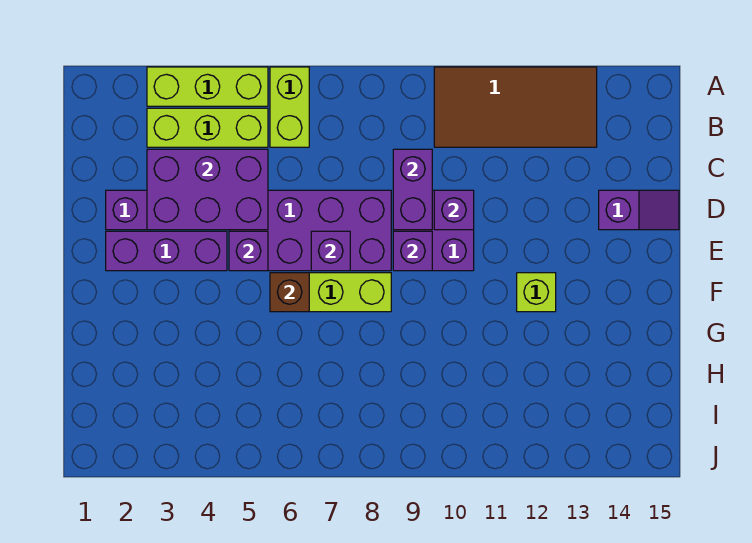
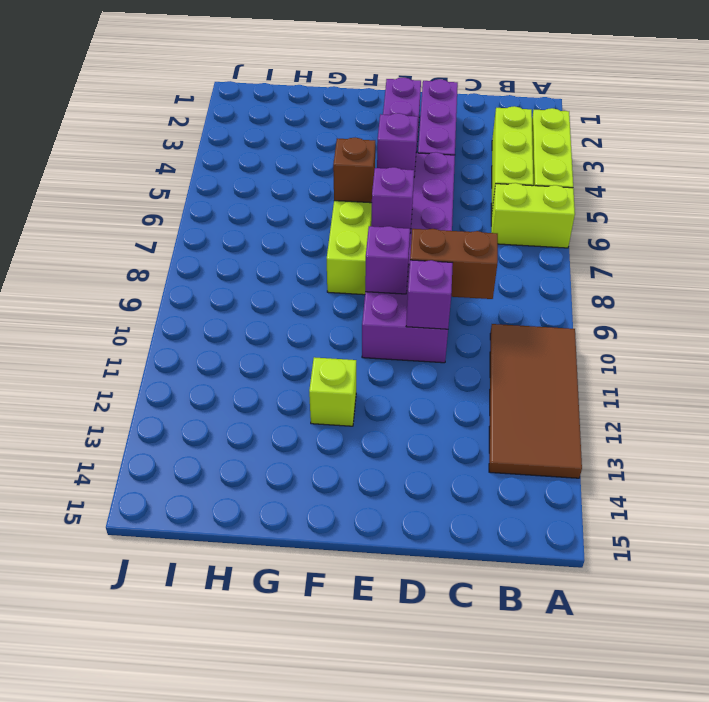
purple 2x3 brick [147,149,268,230] -> none
purple 1x2 brick [393,149,432,230] -> brown 1x2 brick [410,229,498,299]
purple 1x2 slope [599,190,679,230] -> none

